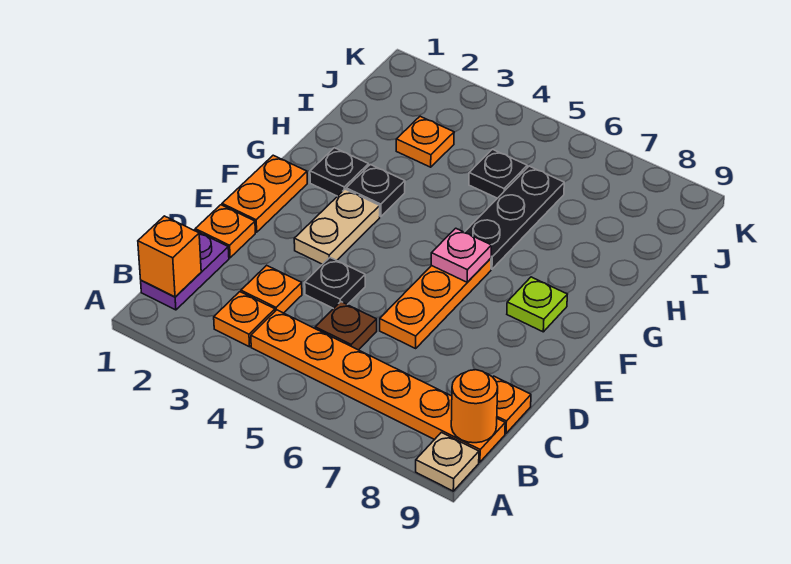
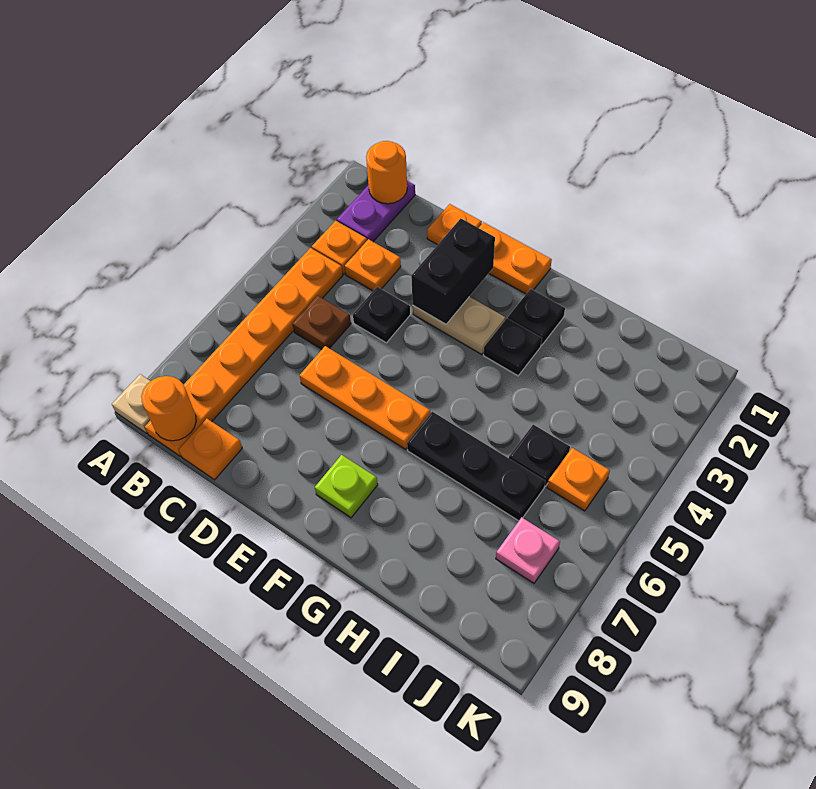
purple 1x2 plate [141,230,229,310] -> purple 1x2 plate turned to [337,181,415,242]
orange 1x1 brick [138,216,201,297] -> orange 1x1 round brick [366,141,407,204]
none -> black 1x2 brick [411,219,495,324]
pink 1x1 plate [431,228,492,282] -> pink 1x1 plate moved to [496,517,560,583]
orange 1x1 plate [396,116,454,167] -> orange 1x1 plate moved to [547,448,610,511]

